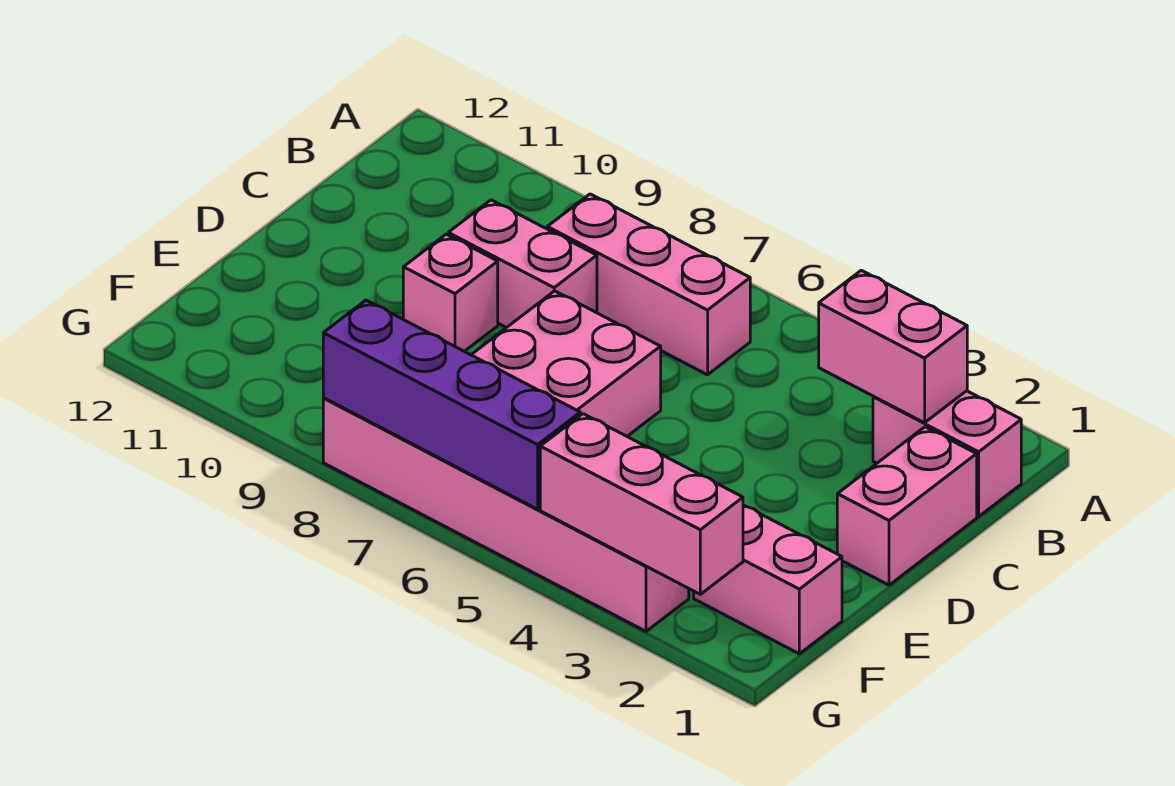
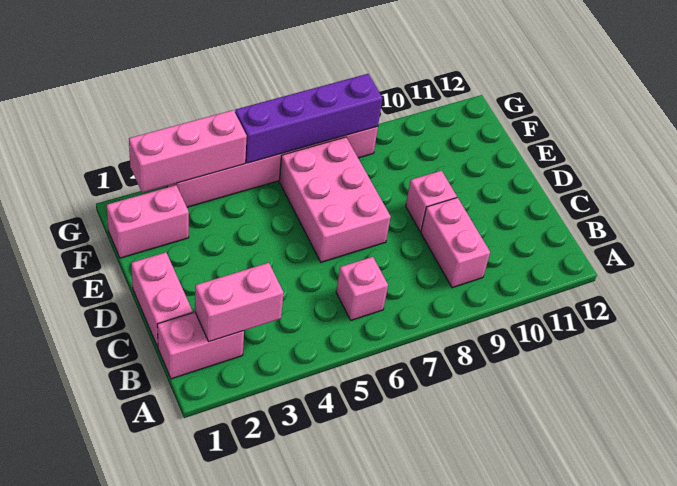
pink 1x3 brick [547,194,750,375] -> pink 1x1 brick [336,257,388,320]
pink 1x2 brick [448,200,597,328] -> pink 1x2 brick turned to [421,198,490,288]

